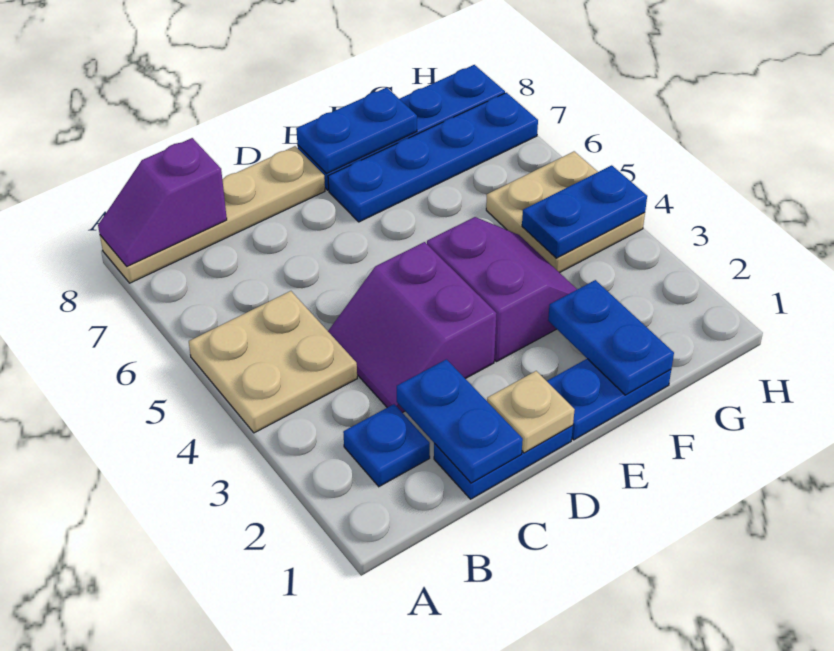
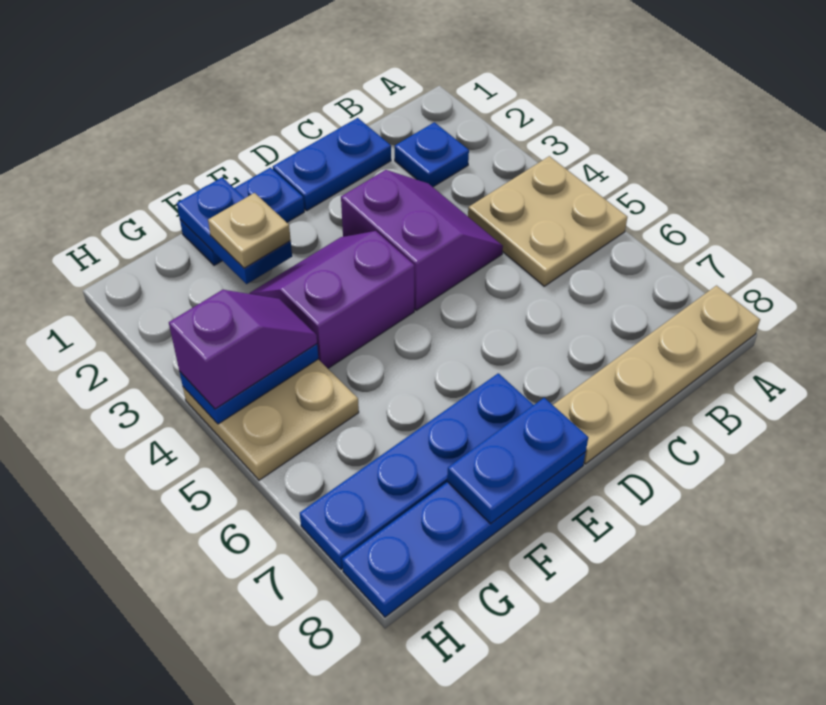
purple 1x2 slope [98,138,227,266] -> purple 1x2 slope moved to [169,290,317,409]
blue 1x2 plate [397,359,523,483] -> none
tan 1x1 plate [487,371,575,453] -> tan 1x1 plate moved to [208,193,291,268]
purple 2x2 slope [427,217,577,362] -> purple 2x2 slope turned to [249,231,414,368]

